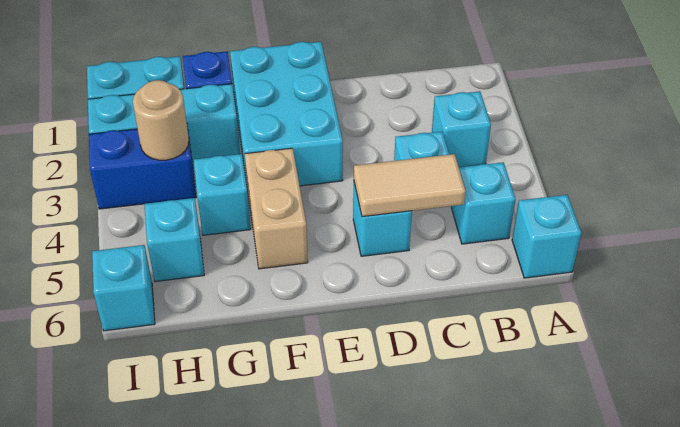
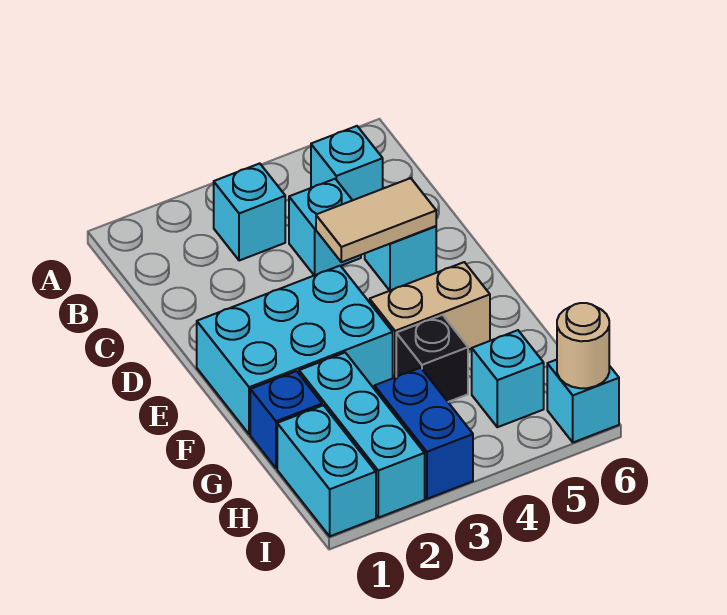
cyan 1x1 brick [512,195,582,278] -> none
tan 1x2 tile [354,154,466,217] -> tan 1x2 tile turned to [316,178,436,262]
cyan 1x1 brick [194,154,251,235] -> black 1x1 brick [396,315,468,402]
tan 1x1 round brick [133,80,189,160] -> tan 1x1 round brick moved to [557,303,609,388]

